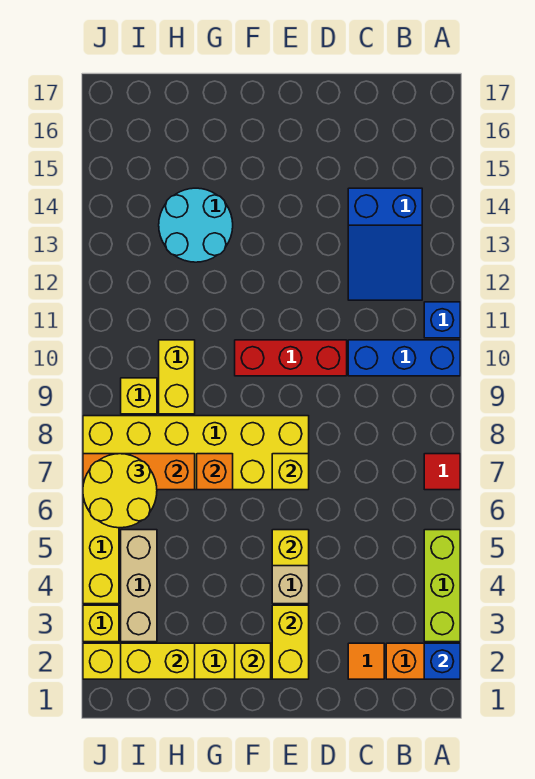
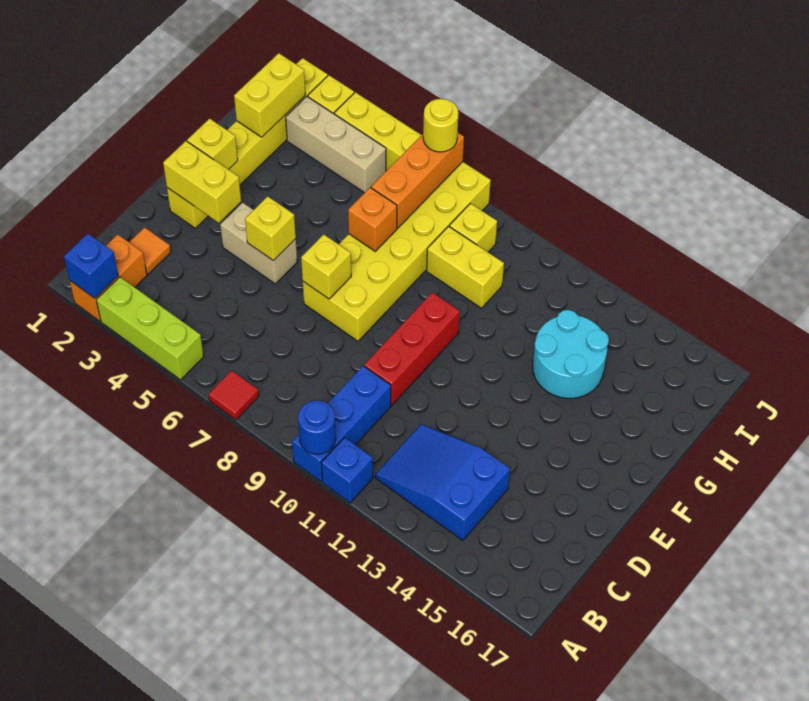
none -> blue 1x1 round brick [298,401,336,454]
yellow 2x2 round brick [83,454,157,528] -> yellow 1x1 round brick [423,99,458,152]

